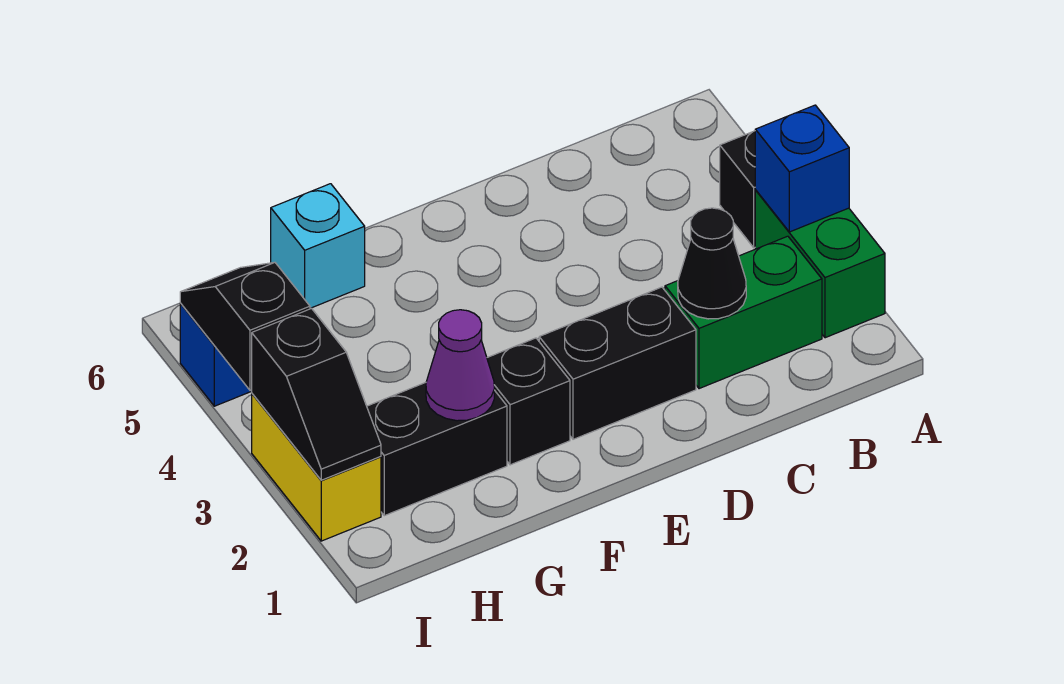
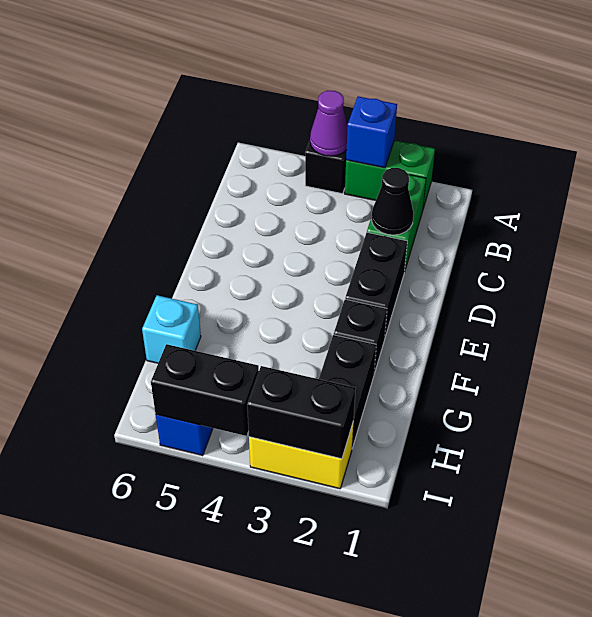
purple 1x1 cone [426,310,494,421] -> purple 1x1 cone moved to [310,91,348,156]
black 1x2 slope [252,309,381,480] -> black 1x2 brick [247,366,356,459]
black 1x2 slope [180,262,310,390] -> black 1x2 brick [151,344,259,436]

